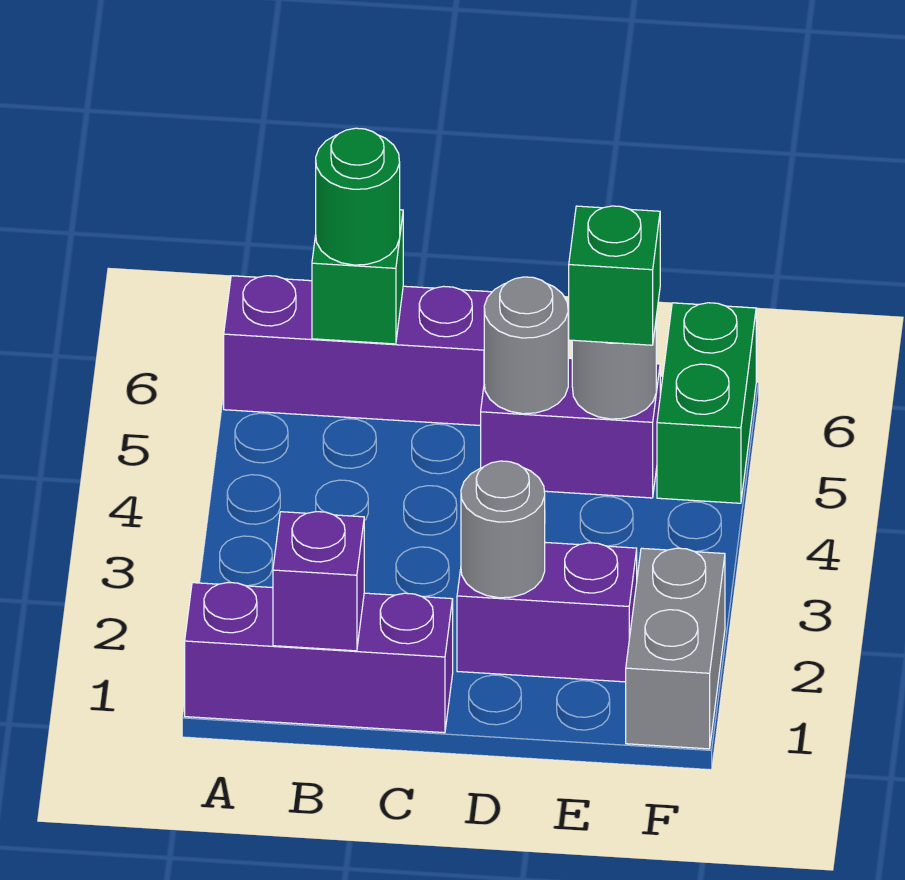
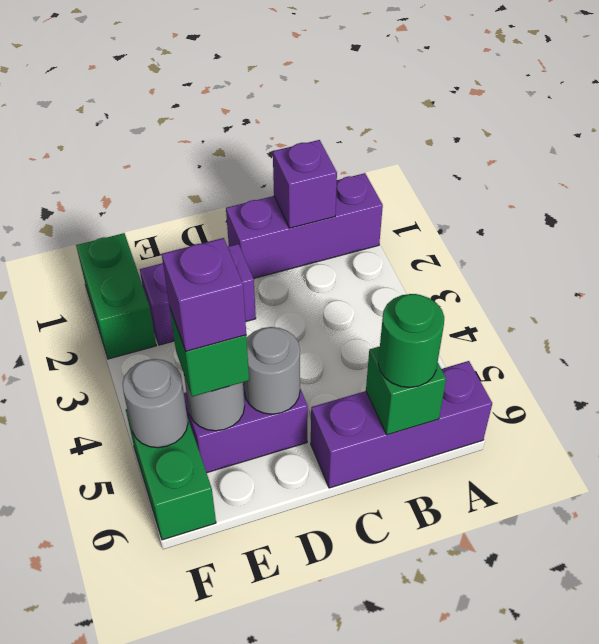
grey 1x1 round brick [461,461,545,598] -> grey 1x1 round brick moved to [123,359,188,448]
none -> purple 1x1 brick [162,238,246,351]
grey 1x2 brick [626,548,725,749] -> green 1x2 brick [76,233,156,359]

